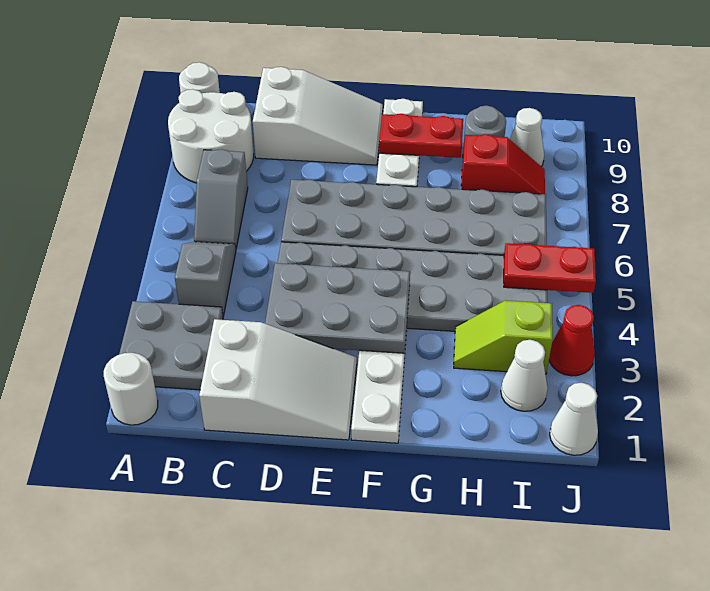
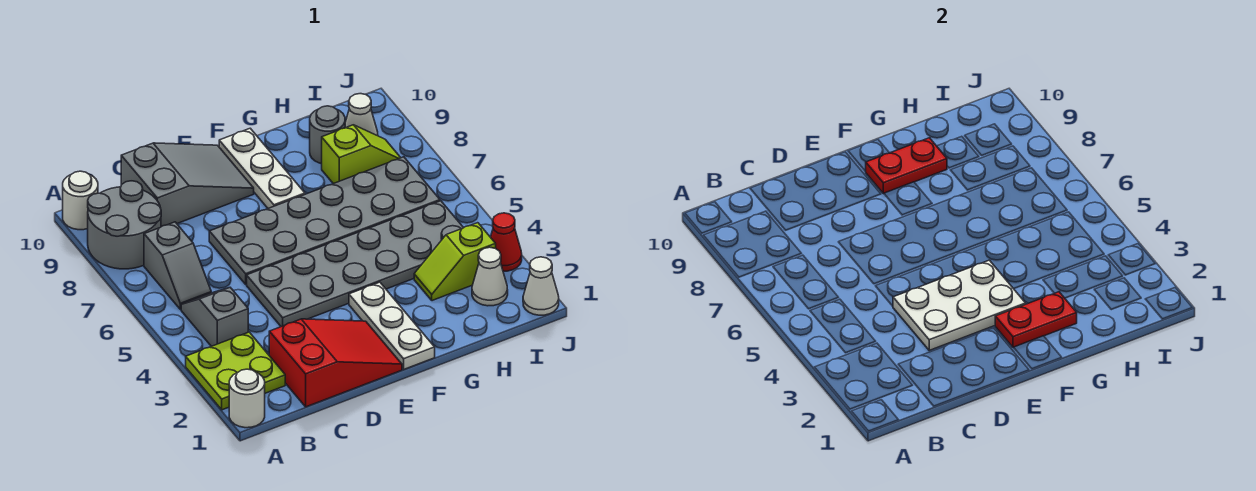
grey 2x2 plate [119,301,223,390] -> lime 2x2 plate [186,332,285,410]
white 2x2 round brick [168,89,254,183] -> grey 2x2 round brick [88,181,161,269]
white 2x3 slope [199,319,357,440] -> red 2x3 slope [269,319,402,407]
white 2x3 slope [253,67,383,165] -> grey 2x3 slope [121,143,254,227]
grey 2x3 plate [265,263,410,353] -> white 2x3 plate [893,260,1026,350]
red 1x2 slope [461,134,545,194] -> lime 1x2 slope [322,125,401,184]
red 1x2 plate [504,243,596,293] -> red 1x2 plate moved to [995,292,1077,348]

